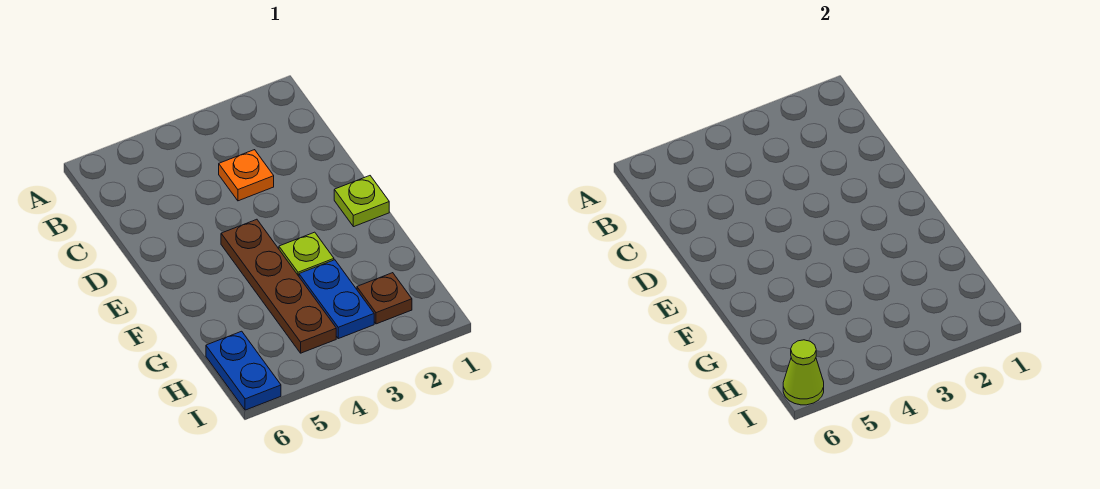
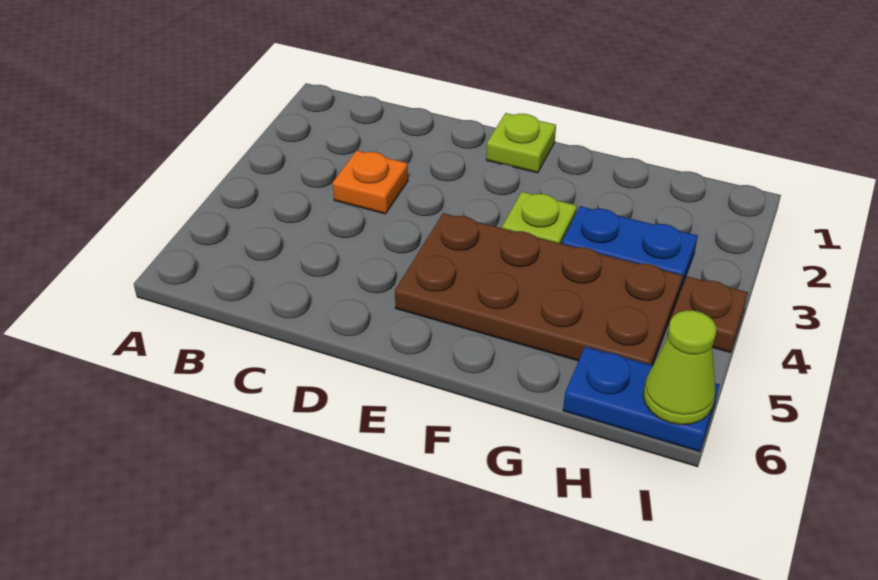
brown 1x4 plate [221,219,336,353] -> brown 2x4 plate [395,213,683,365]
brown 1x1 plate [357,273,412,324] -> brown 1x1 plate moved to [671,276,748,353]

